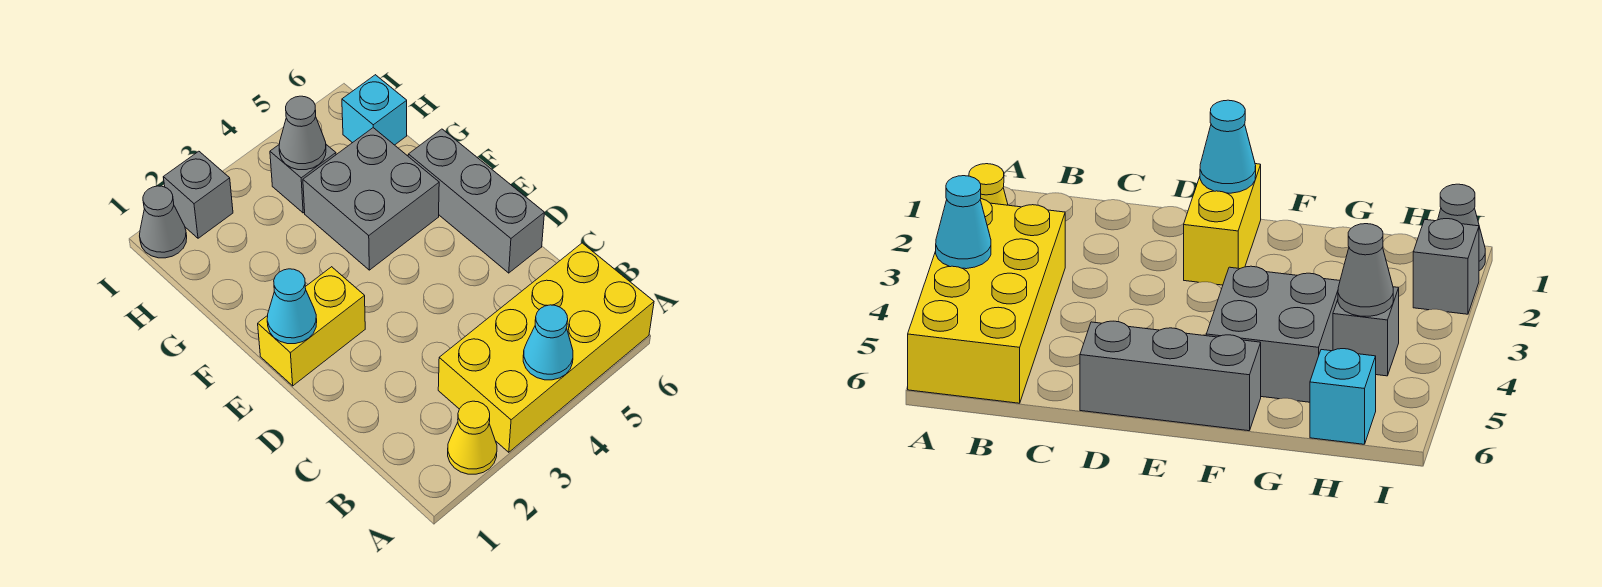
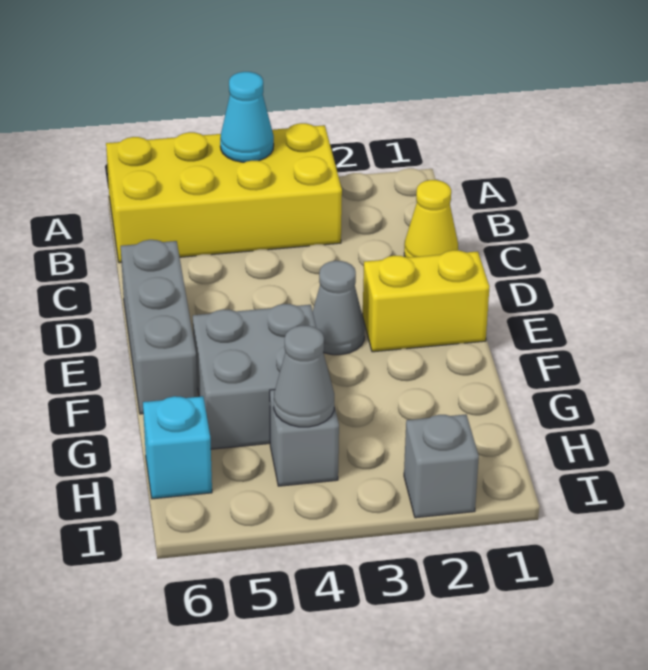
yellow 1x1 cone [448,401,497,474] -> yellow 1x1 cone moved to [404,180,458,258]
cyan 1x1 cone [267,269,317,344] -> none
grey 1x1 cone [140,186,187,258] -> grey 1x1 cone moved to [313,261,365,355]

